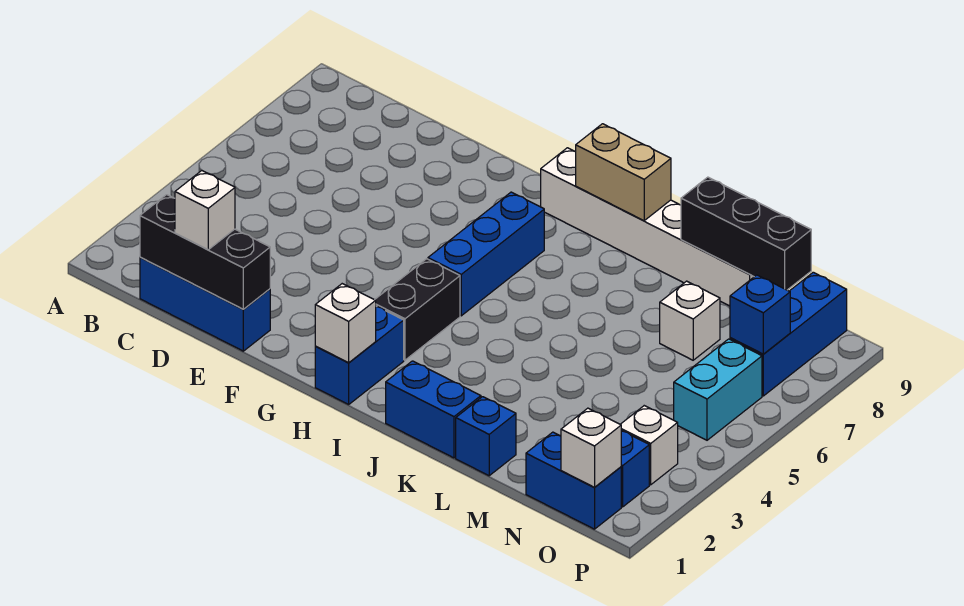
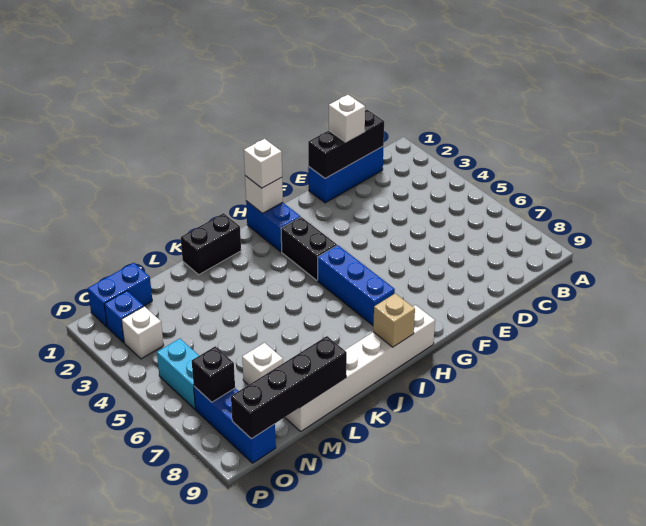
tan 1x2 brick [576,124,671,221] -> tan 1x1 brick [373,293,415,347]
blue 1x2 brick [386,361,481,458] -> black 1x2 brick [181,213,241,275]
blue 1x1 brick [456,397,516,476] -> none
black 1x3 brick [681,177,811,290] -> black 1x4 brick [231,336,347,439]
white 1x1 brick [561,408,621,488] -> white 1x1 brick moved to [244,139,282,188]
blue 1x1 brick [730,275,790,354] -> black 1x1 brick [192,346,235,402]

